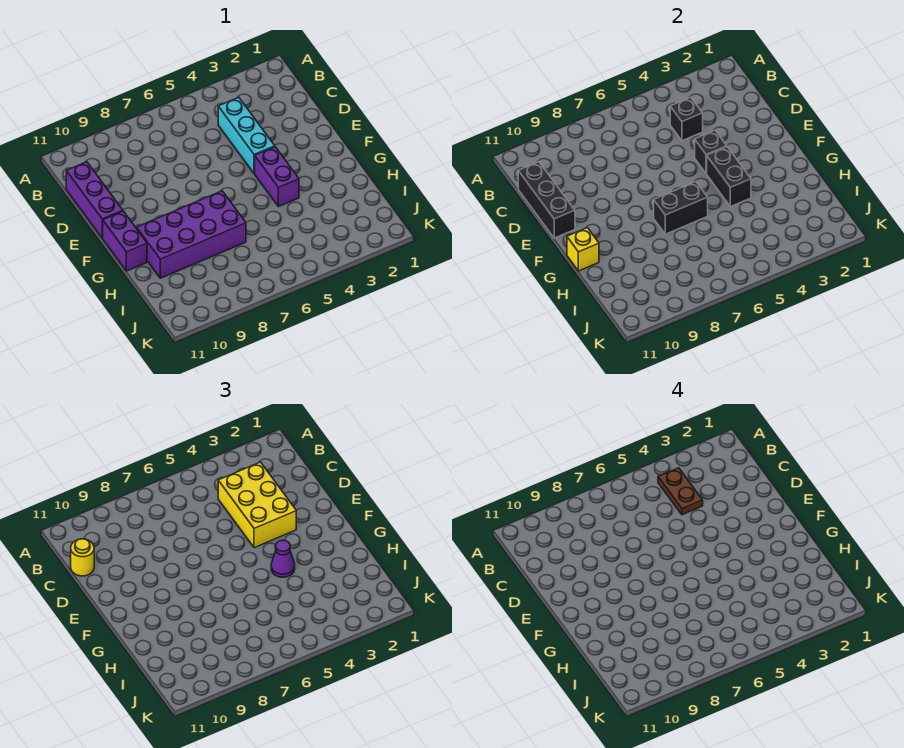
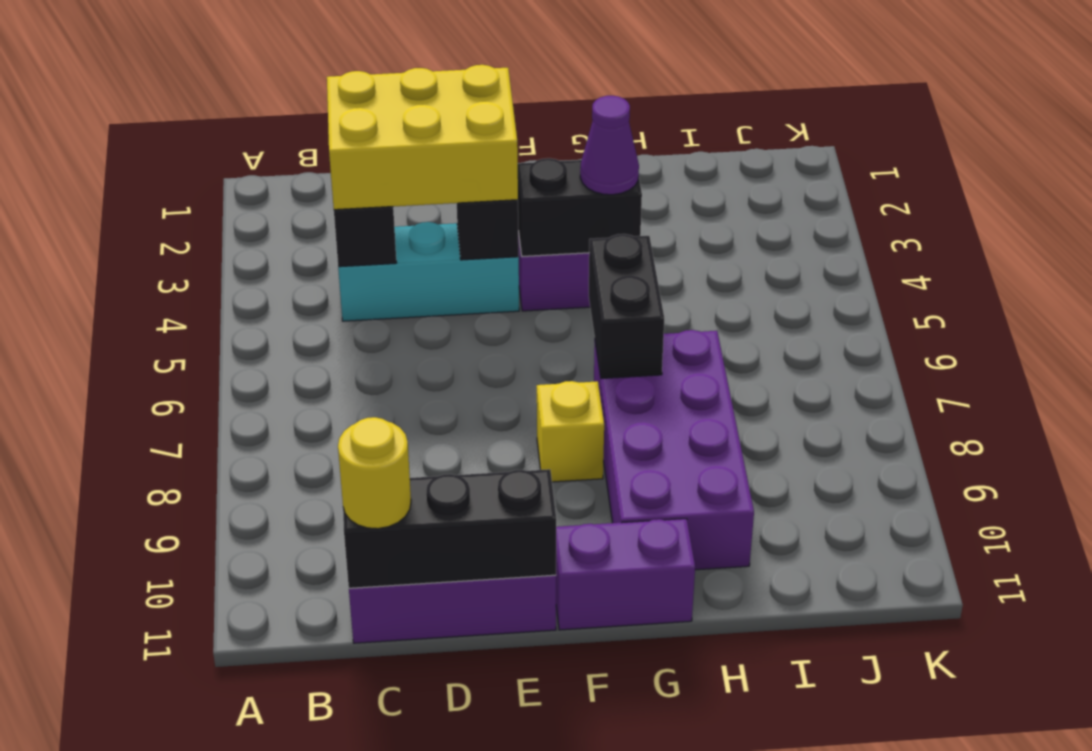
brown 1x2 plate [658,468,703,515] -> none
yellow 1x1 brick [567,228,599,271] -> yellow 1x1 brick moved to [537,381,604,482]

